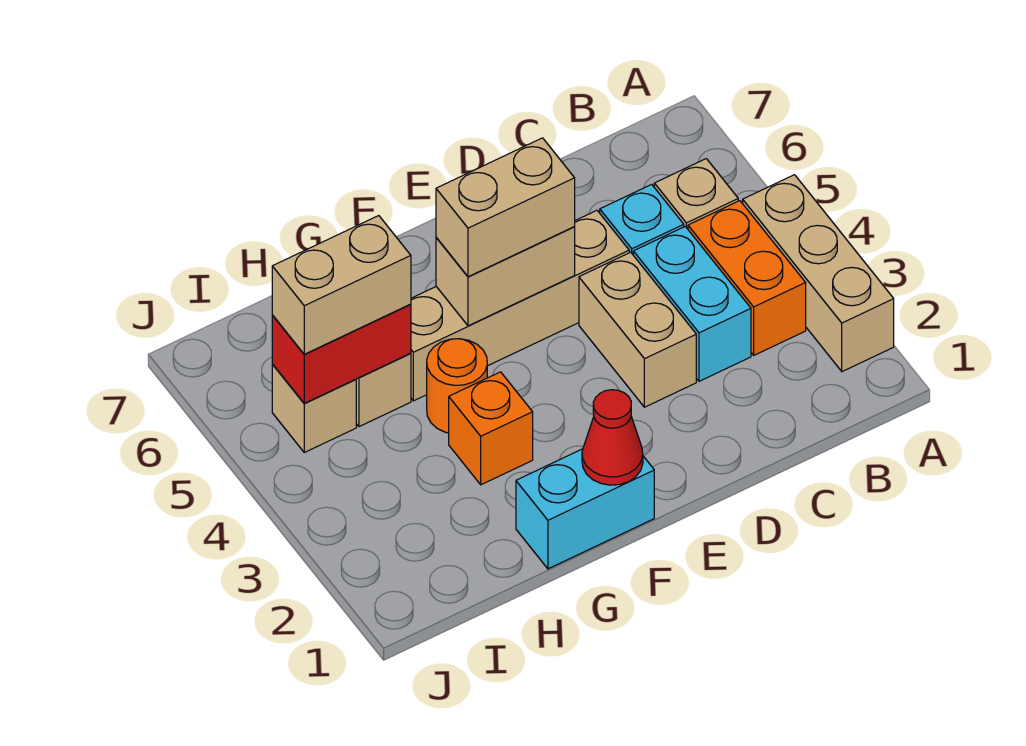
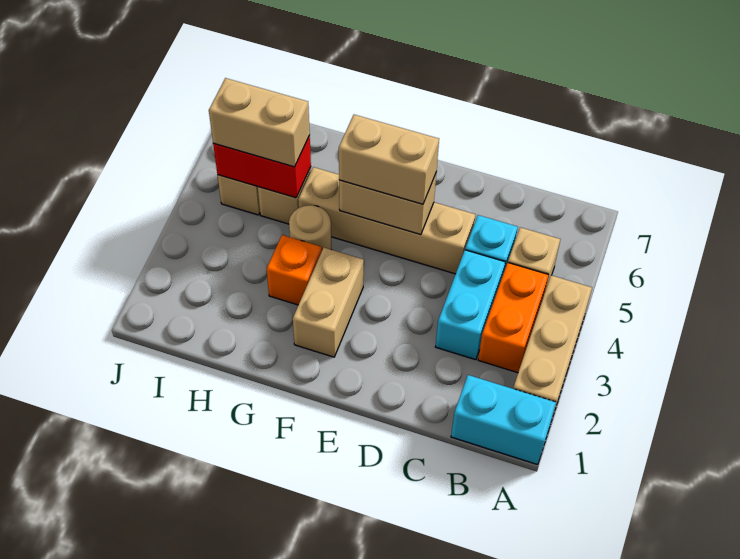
tan 1x2 brick [579,252,696,407] -> tan 1x2 brick moved to [293,248,364,357]
cyan 1x2 brick [516,449,654,569] -> cyan 1x2 brick moved to [451,375,556,465]
red 1x1 cone [582,390,643,485] -> none
orange 1x1 round brick [427,339,487,433] -> tan 1x1 round brick [289,205,332,250]

